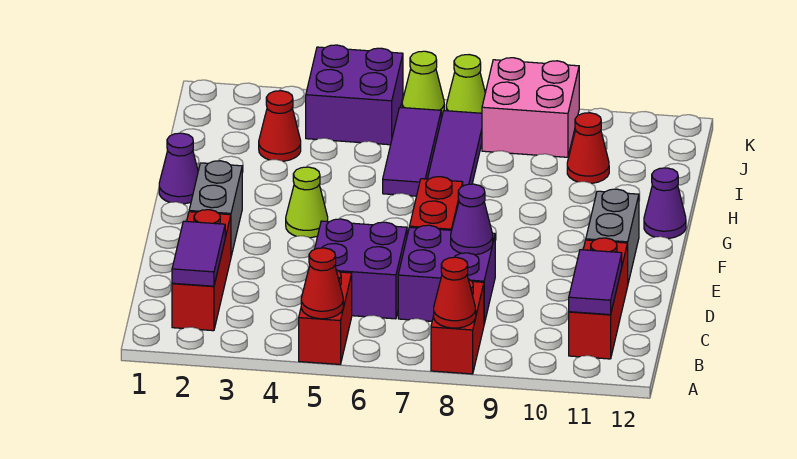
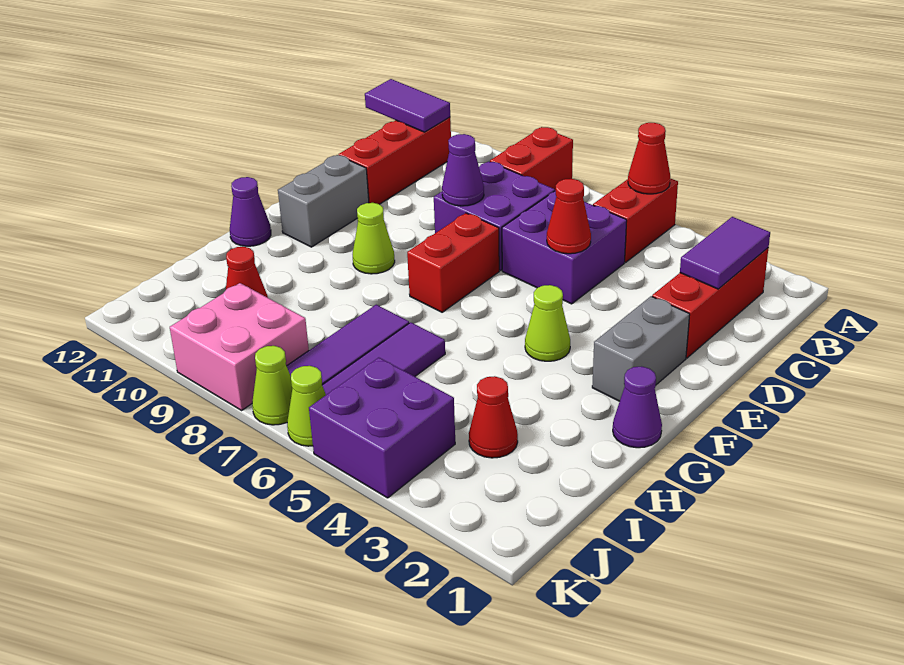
red 1x1 cone [434,257,476,328] -> red 1x1 cone moved to [547,179,591,254]
purple 1x2 tile [569,250,622,315] -> purple 1x2 tile turned to [365,79,450,132]
none -> lime 1x1 cone [353,203,395,274]

